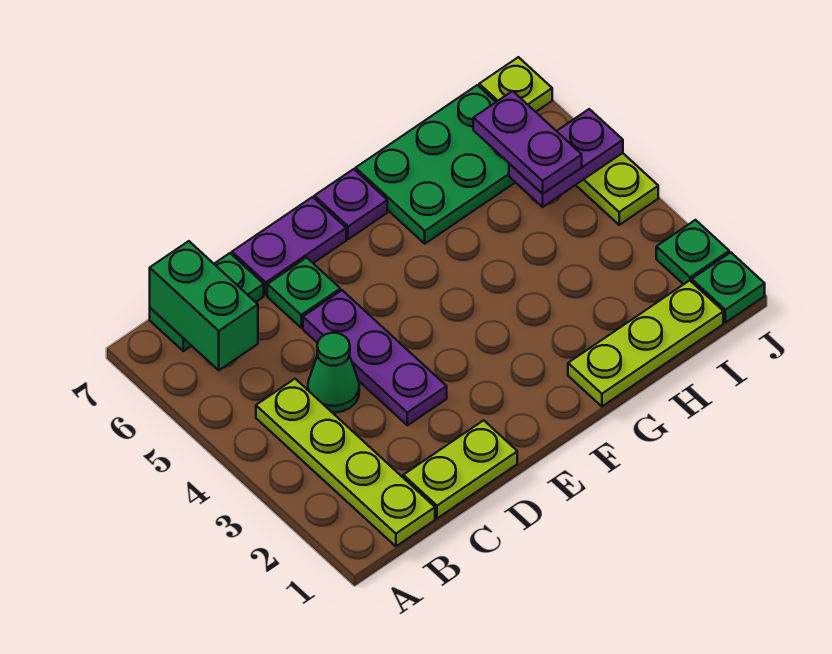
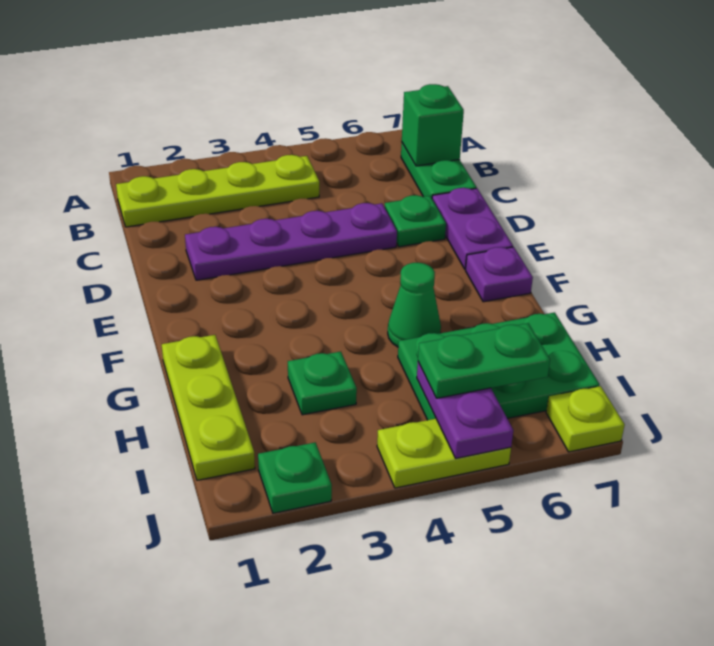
green 1x2 brick [150,241,258,370] -> green 1x1 brick [402,84,464,166]
lime 1x2 plate [403,420,517,518] -> none
green 1x1 cone [308,333,359,413] -> green 1x1 cone moved to [388,263,441,347]
purple 1x3 plate [303,290,447,425] -> purple 1x4 plate [185,203,397,280]
green 2x3 plate [356,85,515,244] -> green 2x3 plate turned to [398,312,599,420]
purple 1x2 plate [473,91,582,194] -> green 1x2 plate [418,323,550,398]
green 1x1 plate [692,253,765,323] -> green 1x1 plate moved to [288,352,357,415]

